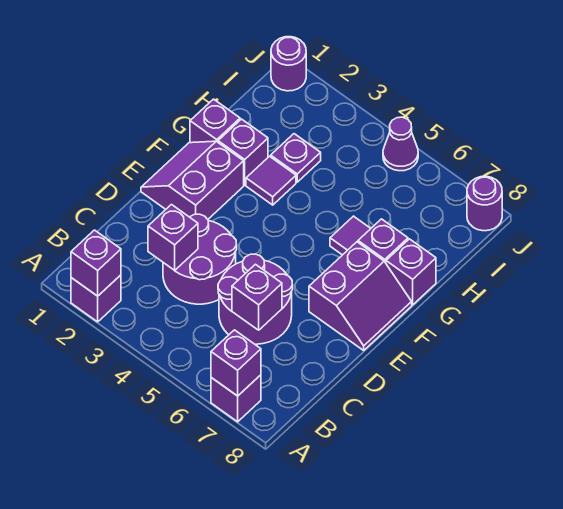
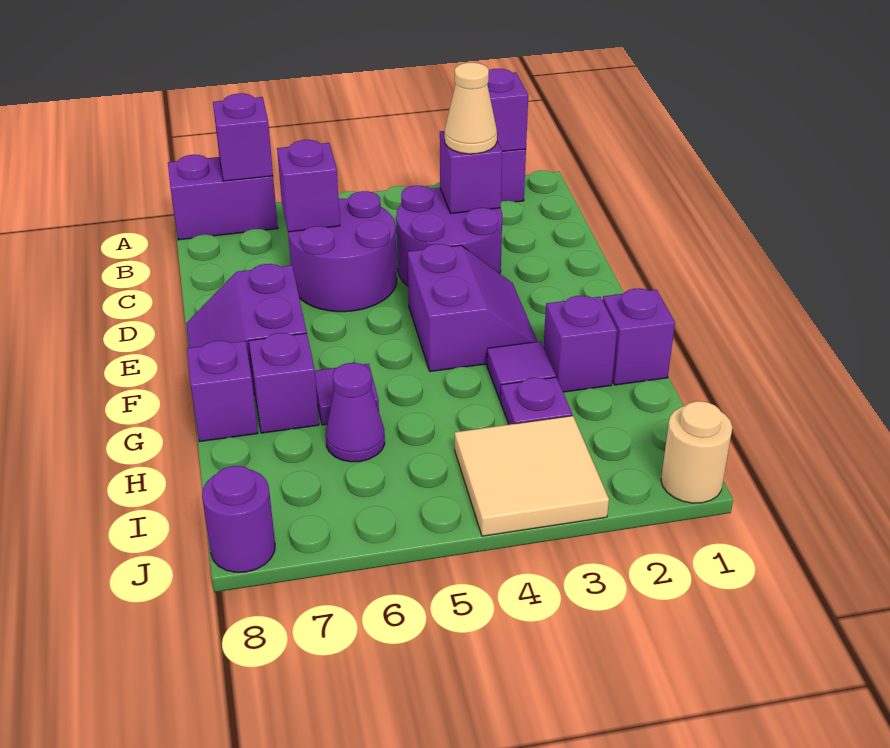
purple 1x1 brick [211,375,261,422] -> purple 1x2 brick [168,155,278,240]
none -> tan 1x1 cone [445,63,497,154]
purple 2x2 slope [141,141,244,219] -> purple 2x2 slope moved to [408,244,538,372]
none -> tan 2x2 tile [455,416,609,536]
purple 1x1 round brick [271,37,306,91] -> tan 1x1 round brick [661,401,732,503]
purple 1x1 cone [383,117,418,171] -> purple 1x1 cone moved to [326,363,385,462]

